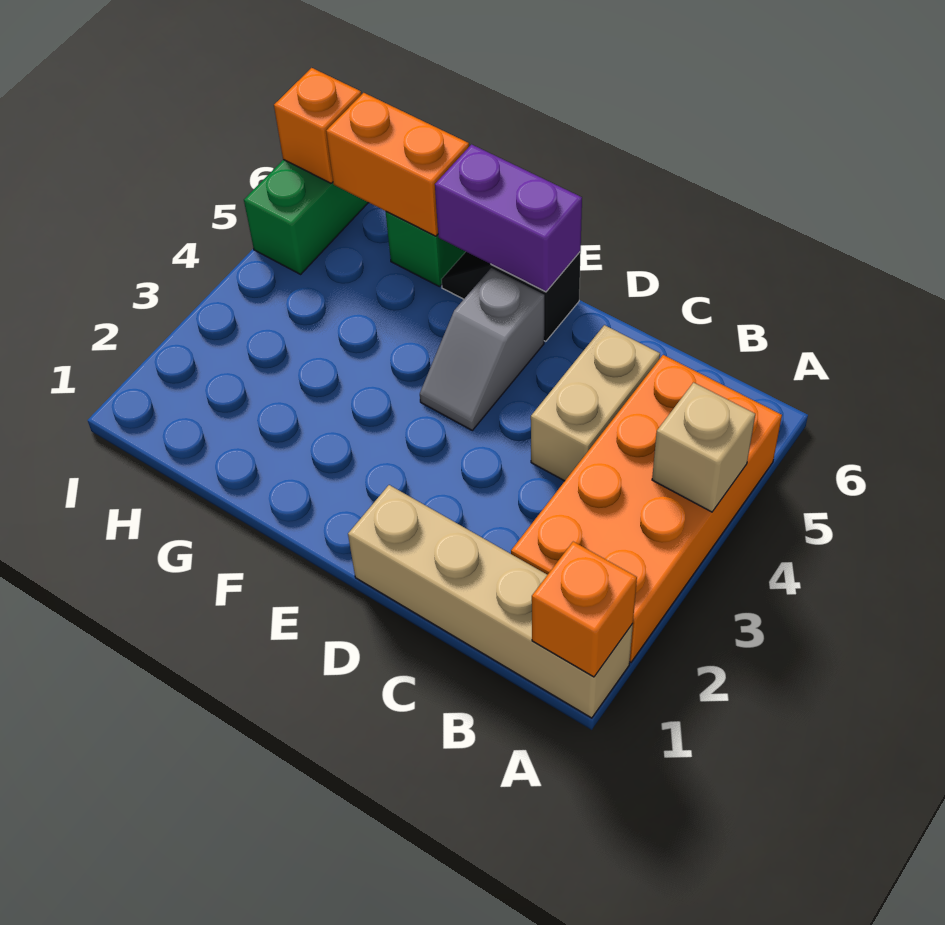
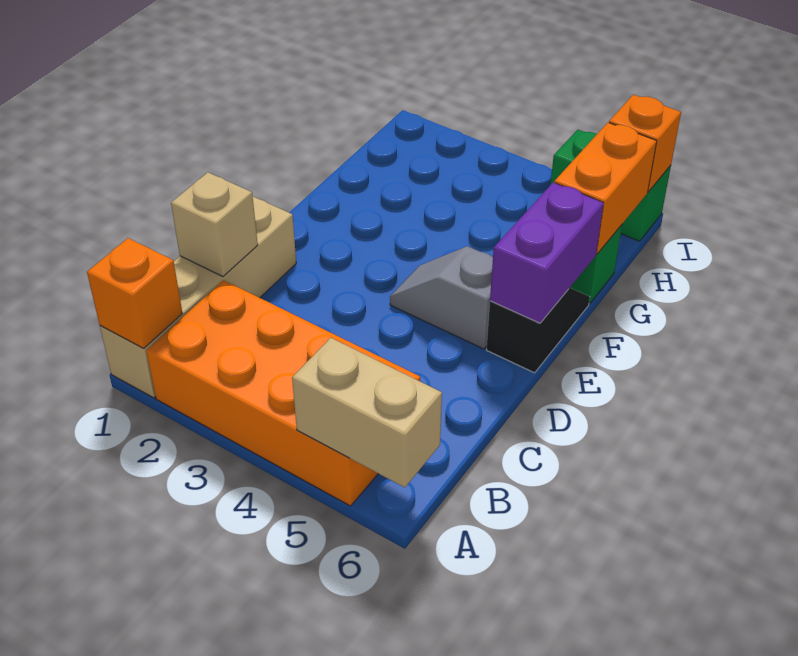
tan 1x1 brick [652,383,755,512] -> tan 1x1 brick moved to [171,172,258,277]
tan 1x2 brick [531,325,660,481] -> tan 1x2 brick moved to [292,338,442,487]

